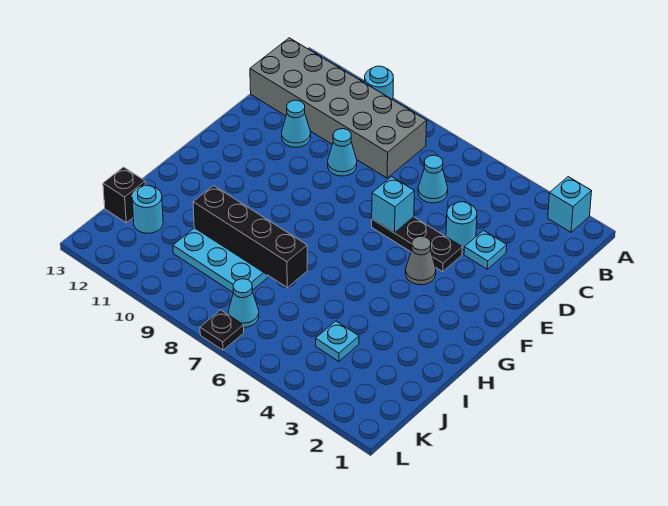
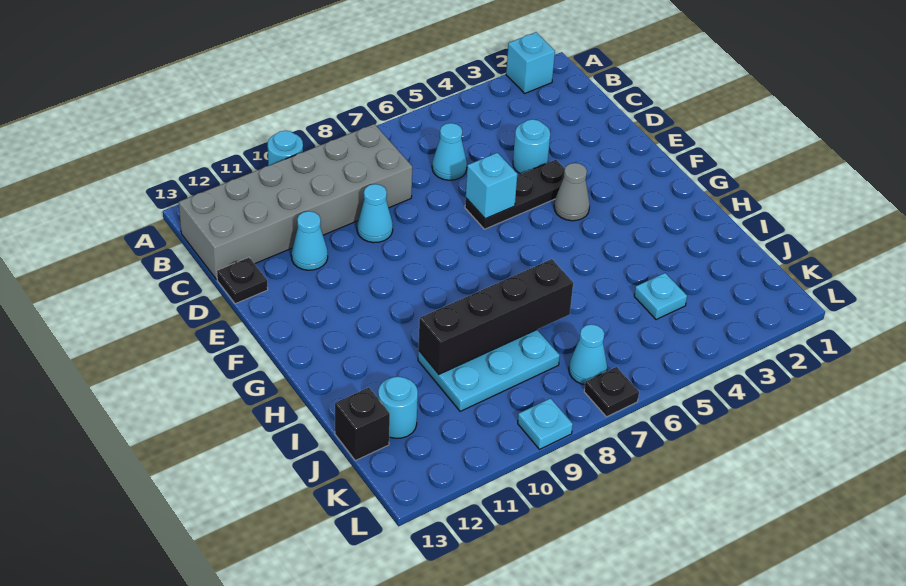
cyan 1x1 plate [464,230,507,269] -> cyan 1x1 plate moved to [518,398,573,449]
none -> black 1x1 plate [217,257,268,304]

